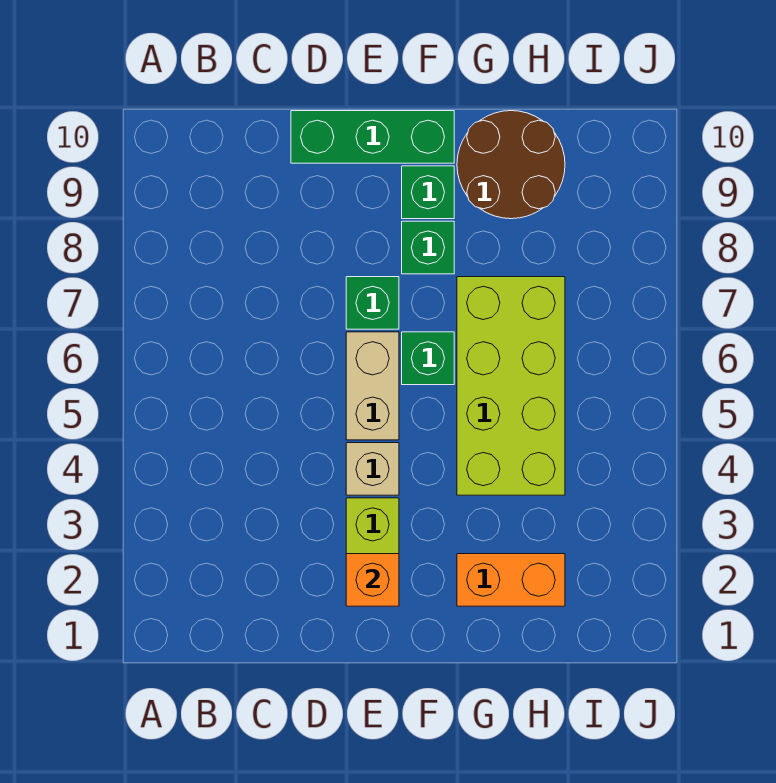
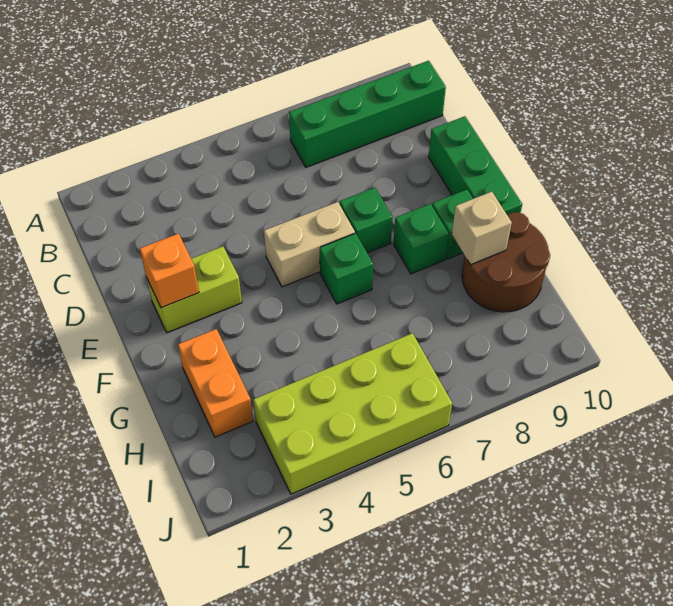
none -> green 1x4 brick [289,61,446,167]
tan 1x1 brick [346,443,399,495] -> tan 1x1 brick moved to [452,192,512,265]
lime 2x4 brick [457,277,565,495] -> lime 2x4 brick moved to [253,333,452,494]

